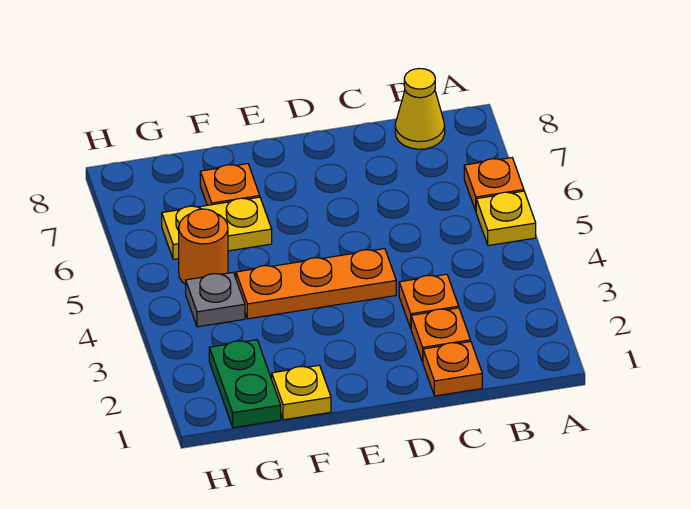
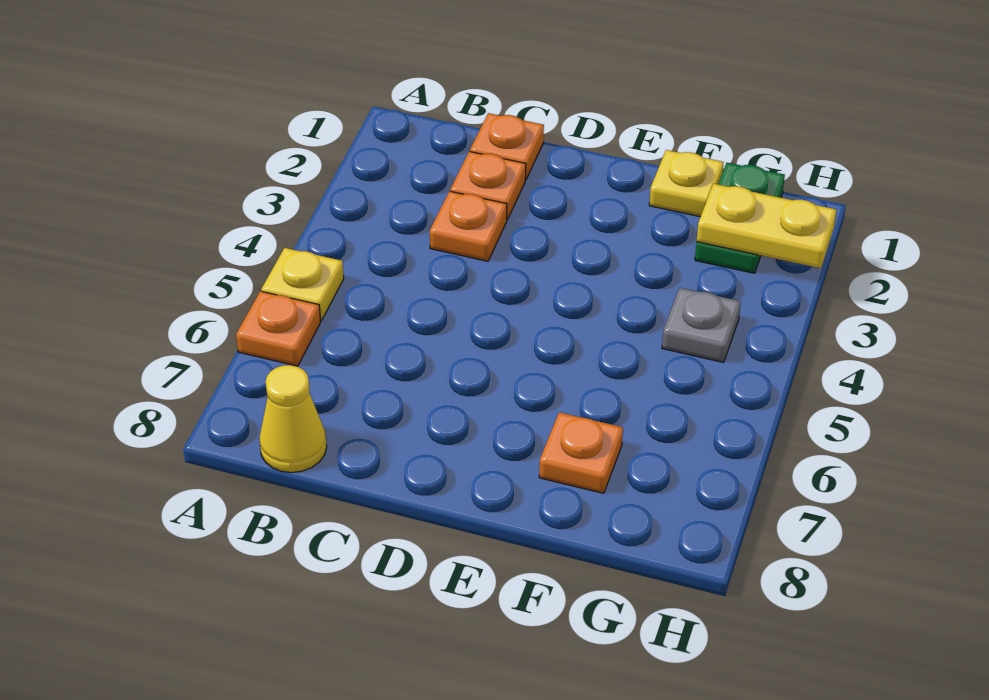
orange 1x3 plate [236,249,396,319] -> none
yellow 1x2 plate [162,197,272,260] -> yellow 1x2 plate moved to [697,184,836,268]
orange 1x1 round brick [179,209,228,285] -> none

